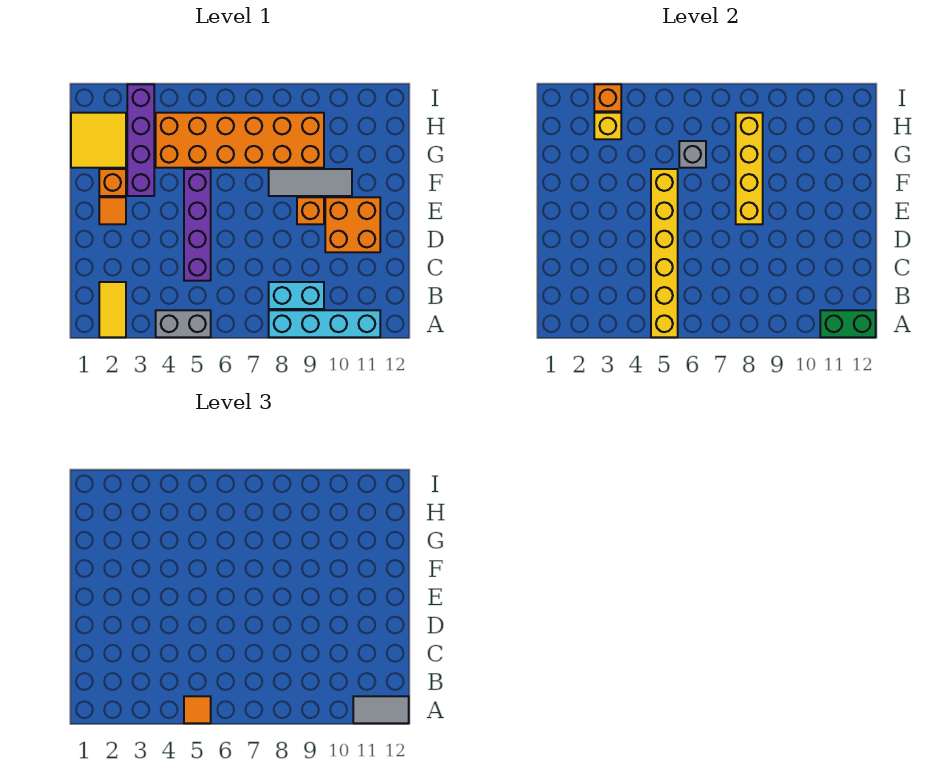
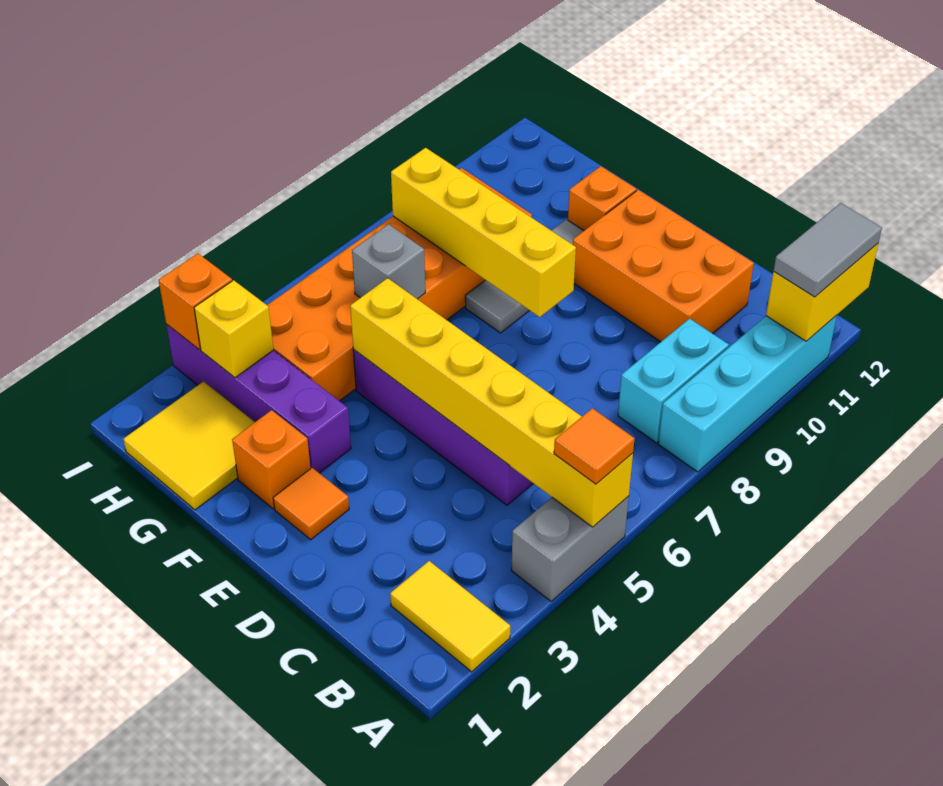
green 1x2 brick [820,310,876,337] -> yellow 1x2 brick [766,244,878,341]
orange 2x2 brick [325,197,380,252] -> orange 2x3 brick [573,190,754,342]
orange 1x1 brick [297,197,324,224] -> orange 1x1 brick moved to [568,166,636,231]

